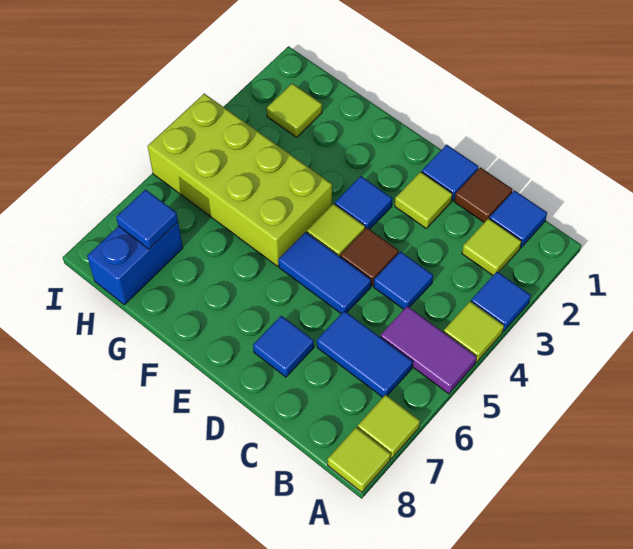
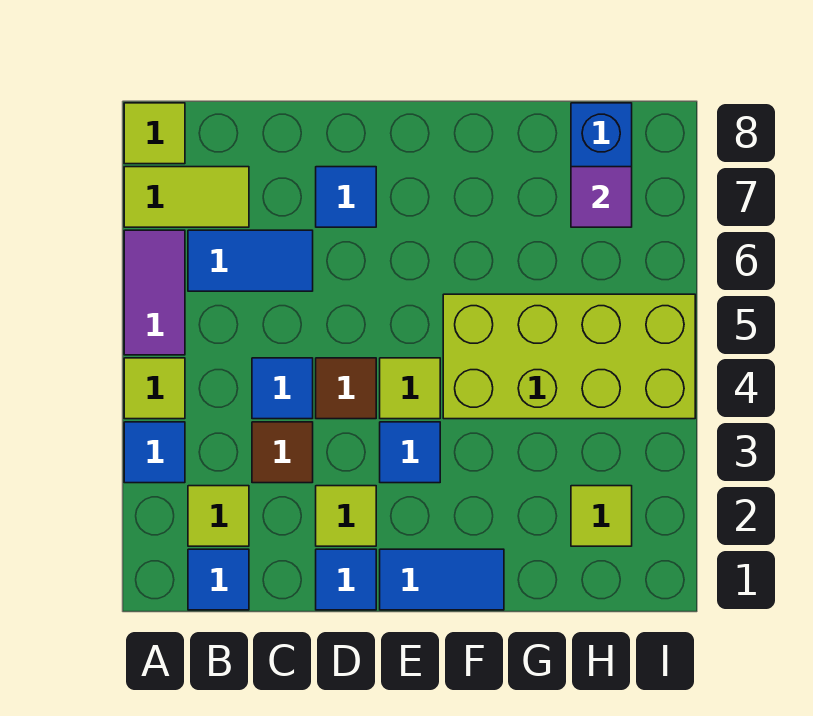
purple 1x2 tile [380,306,477,394] -> purple 1x2 tile turned to [124,230,185,355]
lime 1x1 tile [358,395,420,459] -> lime 1x2 tile [124,167,249,227]
brown 1x1 tile [454,167,513,222] -> brown 1x1 tile moved to [252,422,313,483]
blue 1x2 tile [278,232,371,314] -> blue 1x2 tile moved to [380,549,504,610]
blue 1x1 tile [116,189,178,249] -> purple 1x1 tile [571,167,632,227]

